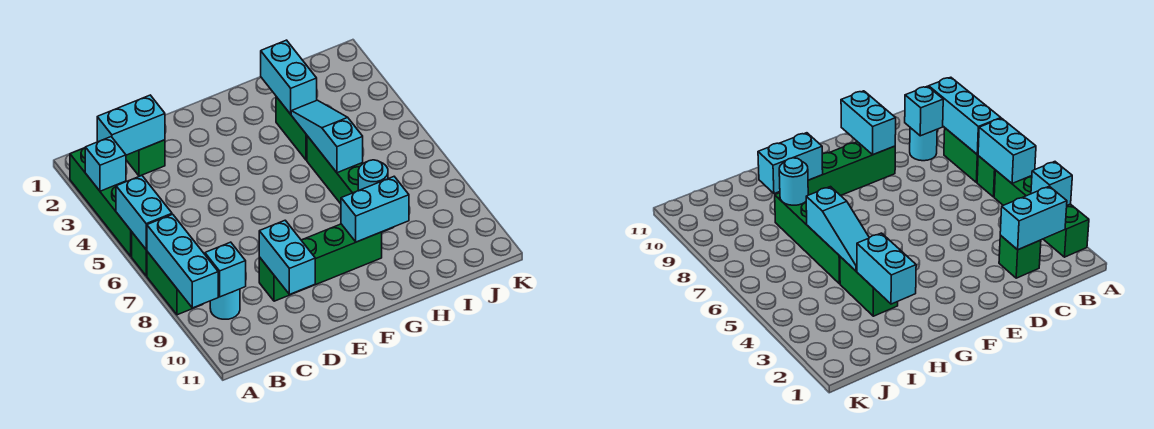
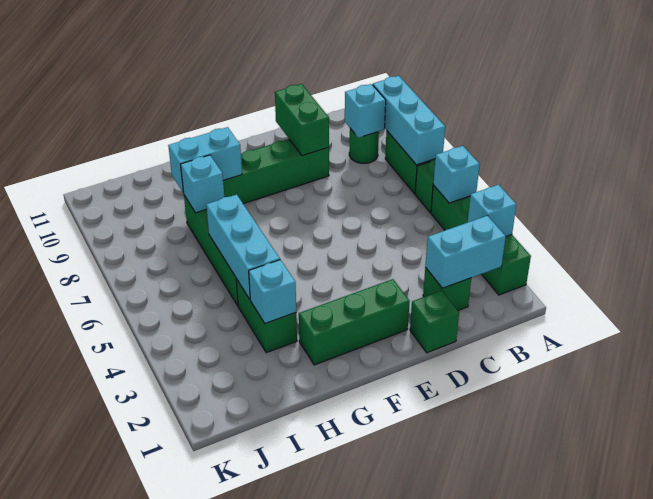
cyan 1x2 brick [116,175,172,250] -> cyan 1x1 brick [433,146,480,203]
cyan 1x1 round brick [210,289,240,319] -> green 1x1 round brick [349,128,379,163]
none -> green 1x1 brick [410,291,459,353]
cyan 1x2 brick [259,220,315,294] -> green 1x2 brick [275,84,329,156]
none -> green 1x3 brick [299,279,410,365]
cyan 1x2 brick [261,40,317,114] -> cyan 1x1 brick [249,260,296,323]
cyan 1x3 slope [291,100,363,173] -> cyan 1x3 brick [206,195,280,299]
cyan 1x1 round brick [358,160,388,191] -> cyan 1x1 brick [181,155,224,213]

